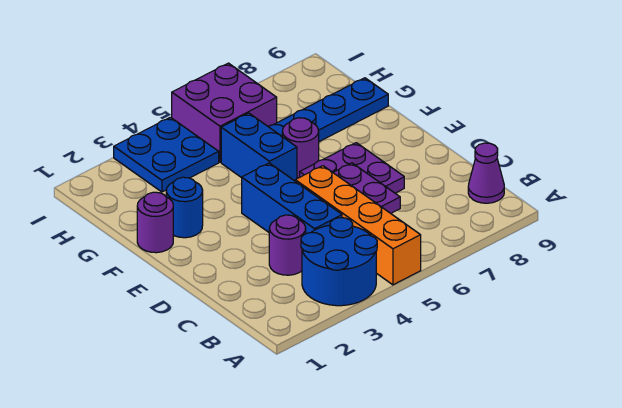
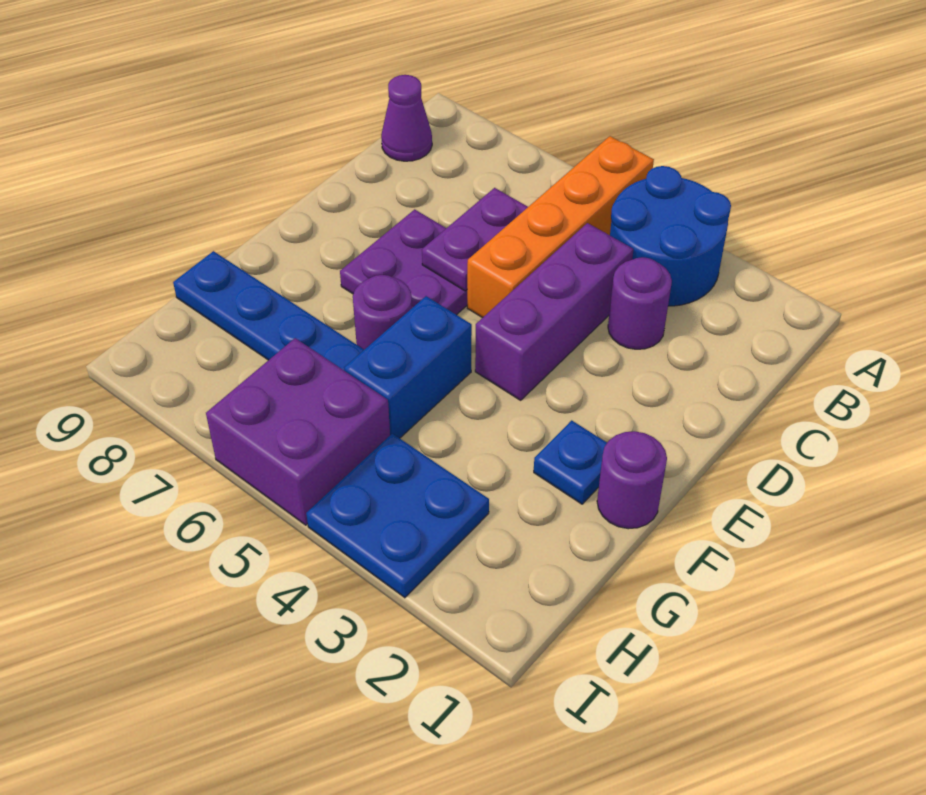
blue 1x3 brick [242,163,342,234] -> purple 1x3 brick [475,223,633,400]
blue 1x1 round brick [166,177,203,238] -> blue 1x1 plate [534,420,607,504]

